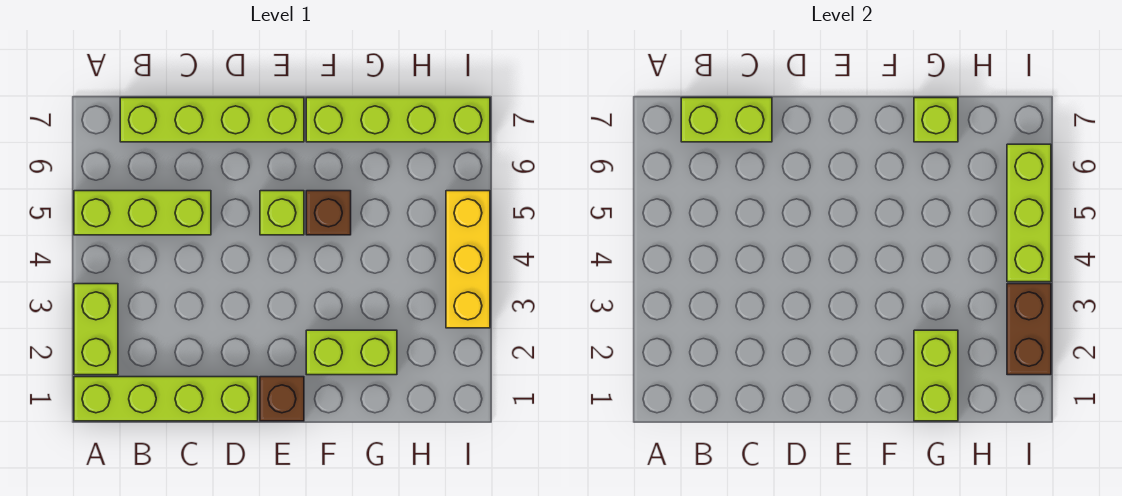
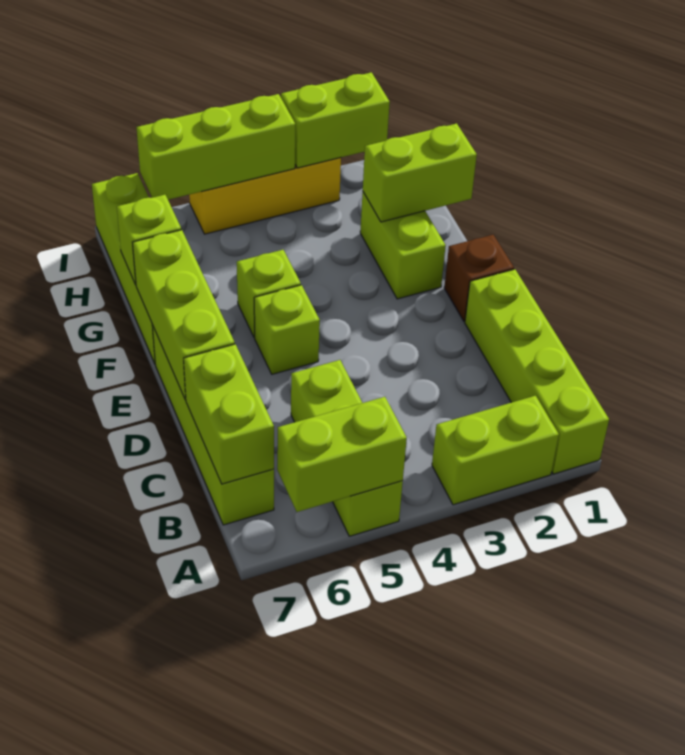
none -> lime 1x2 brick [277,397,407,512]
none -> lime 1x3 brick [132,230,235,400]
brown 1x1 brick [306,191,351,235] -> lime 1x1 brick [237,250,301,338]
brown 1x2 brick [1007,284,1051,375] -> lime 1x2 brick [281,72,390,168]

